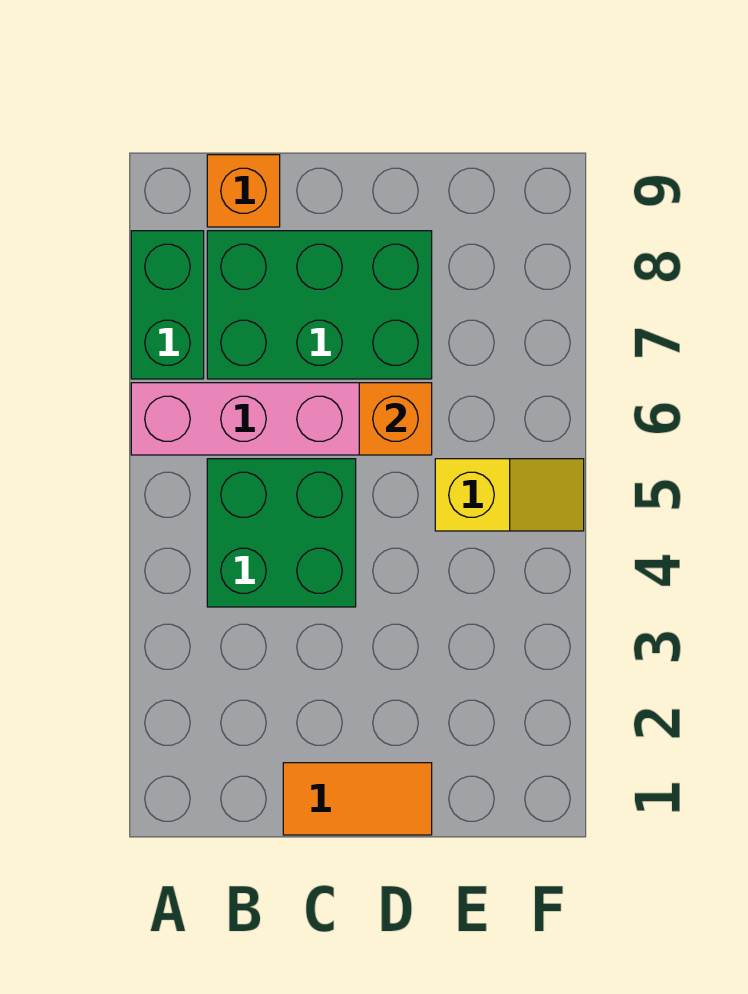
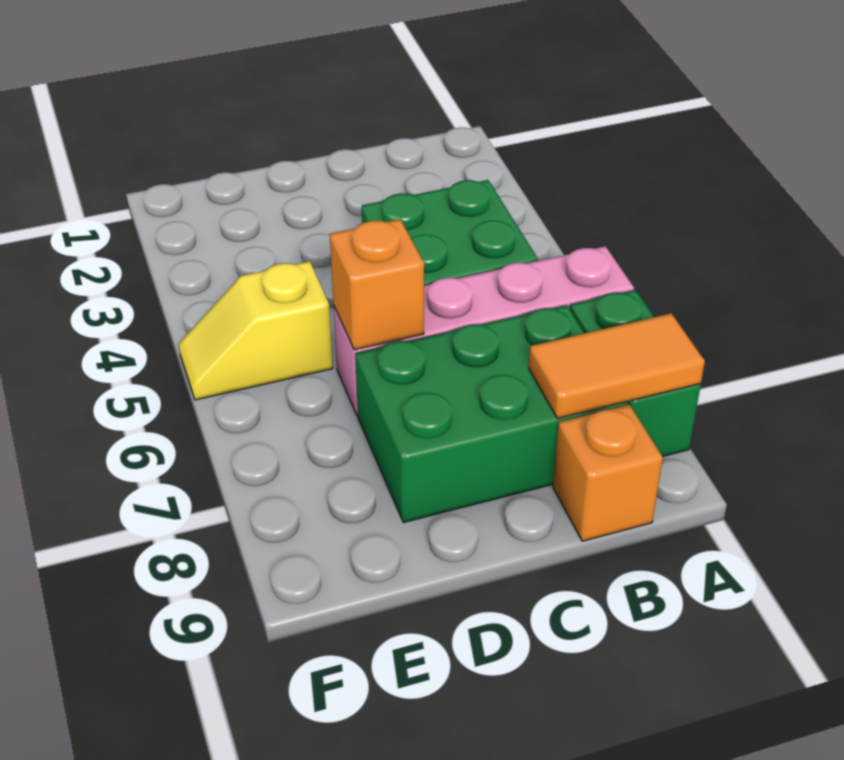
orange 1x2 tile [283,763,432,835] -> orange 1x2 tile moved to [529,313,705,418]

